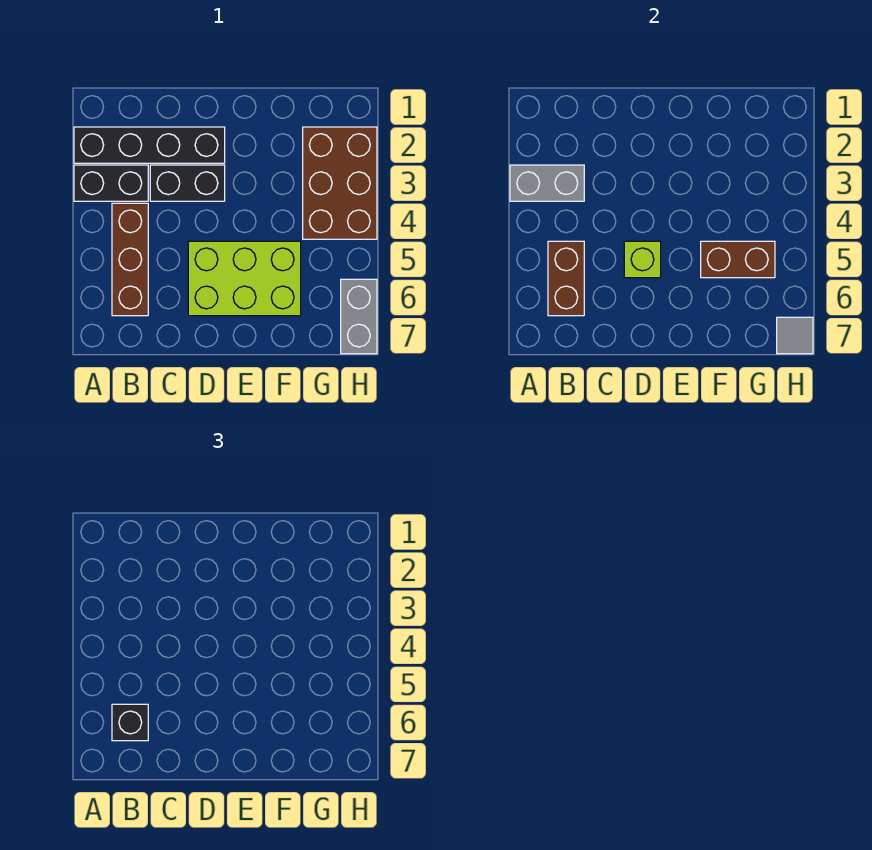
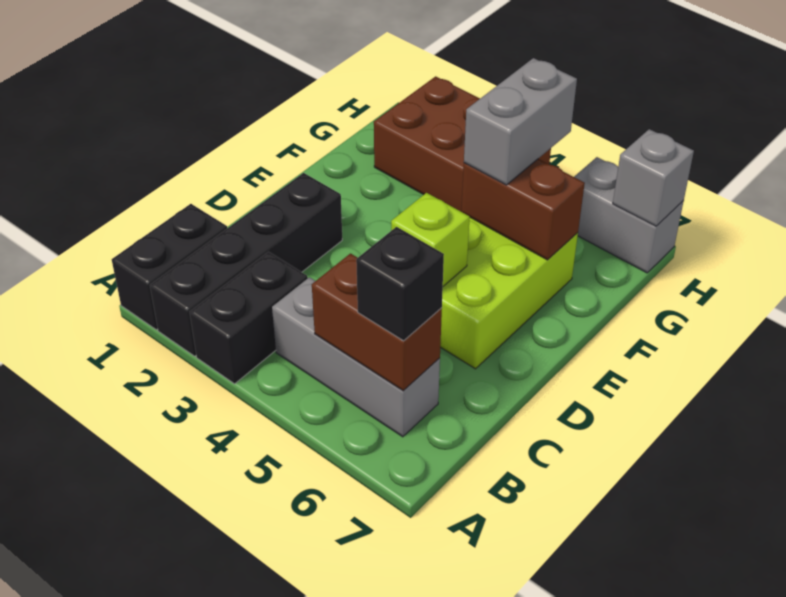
grey 1x2 brick [510,165,584,201] -> grey 1x2 brick moved to [464,58,577,185]
brown 1x3 brick [112,203,148,316] -> grey 1x3 brick [272,277,440,437]
black 1x2 brick [150,165,225,201] -> black 1x2 brick moved to [112,204,227,330]
brown 1x2 brick [701,241,775,278] -> brown 1x2 brick turned to [461,159,585,260]
grey 1x1 tile [777,317,813,354] -> grey 1x1 brick [613,129,694,226]

